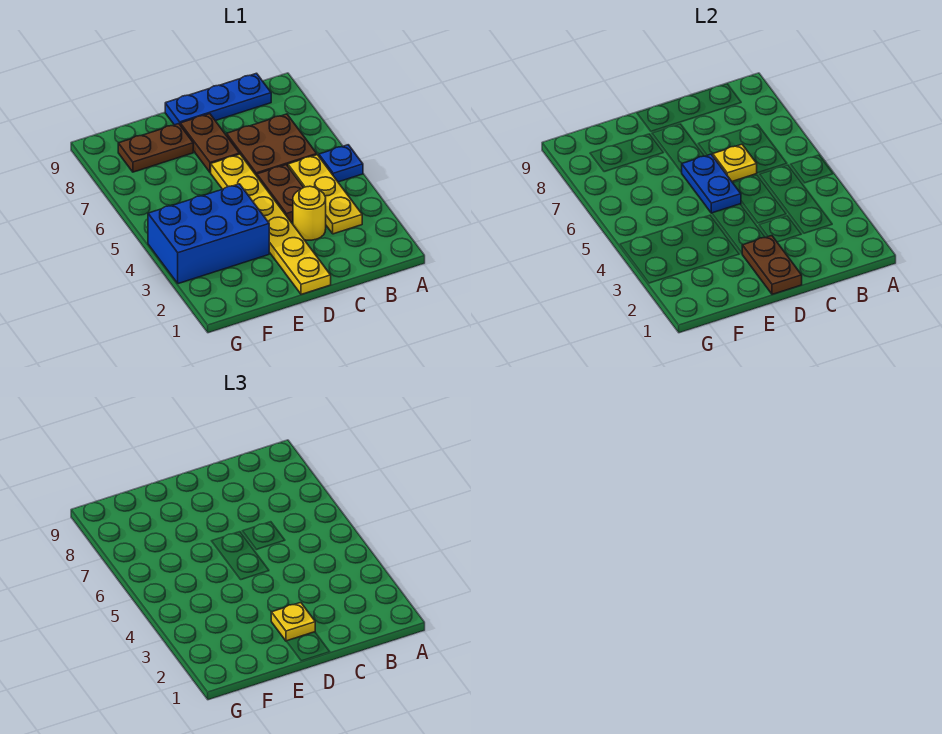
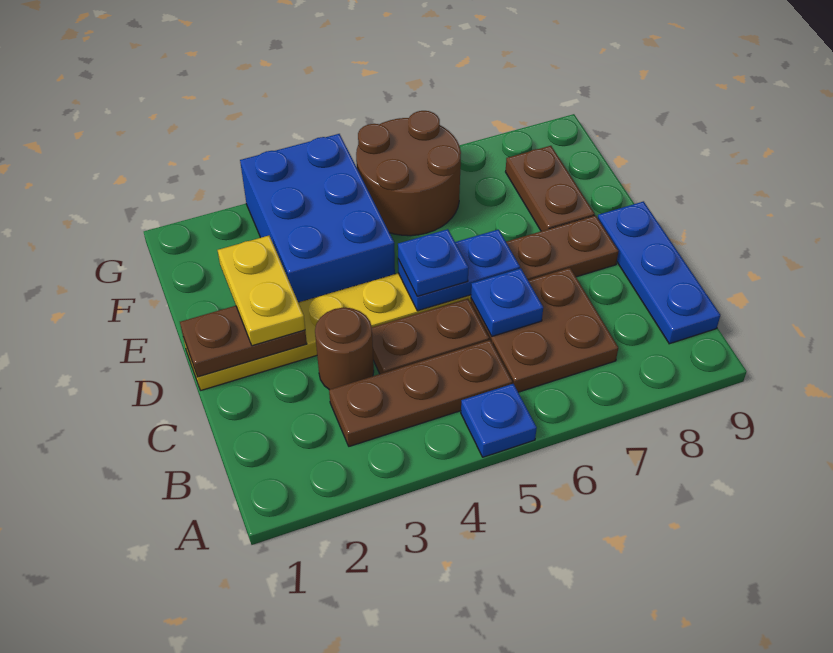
yellow 1x3 plate [288,155,362,234] -> brown 1x3 plate [329,340,512,446]
yellow 1x1 round brick [293,186,326,240] -> brown 1x1 round brick [315,308,374,390]
yellow 1x1 plate [713,144,757,181] -> blue 1x1 plate [471,268,543,336]
yellow 1x1 plate [271,603,315,641] -> yellow 1x2 plate [218,236,305,346]
none -> blue 1x1 plate [398,229,469,296]
none -> brown 2x2 round brick [356,111,461,236]

